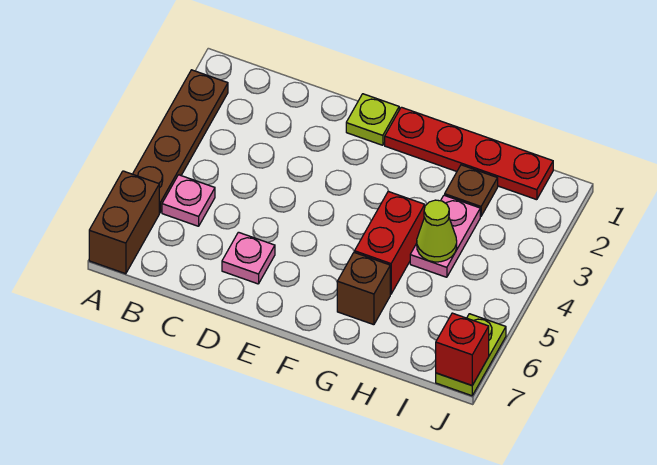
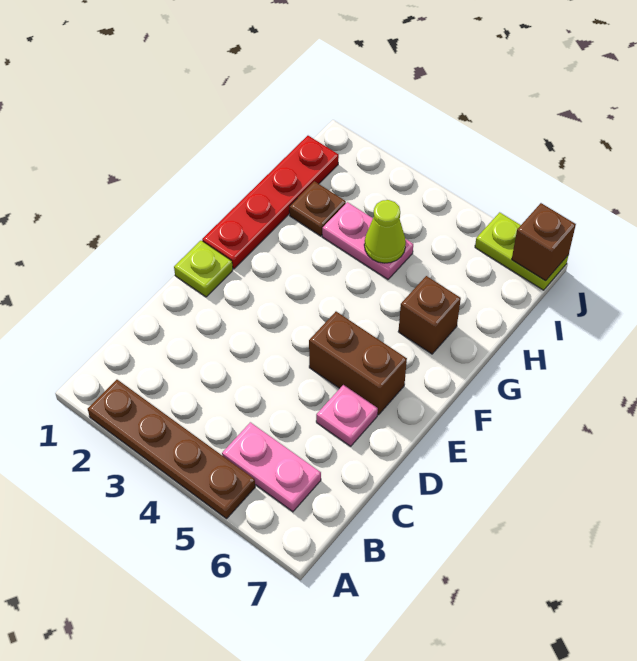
brown 1x2 brick [89,171,159,274] -> brown 1x2 brick moved to [309,312,407,415]
pink 1x1 plate [162,175,215,226] -> pink 1x2 plate [222,422,321,512]
red 1x2 brick [355,191,425,294] -> none
red 1x1 brick [436,313,489,385] -> brown 1x1 brick [512,203,576,281]

